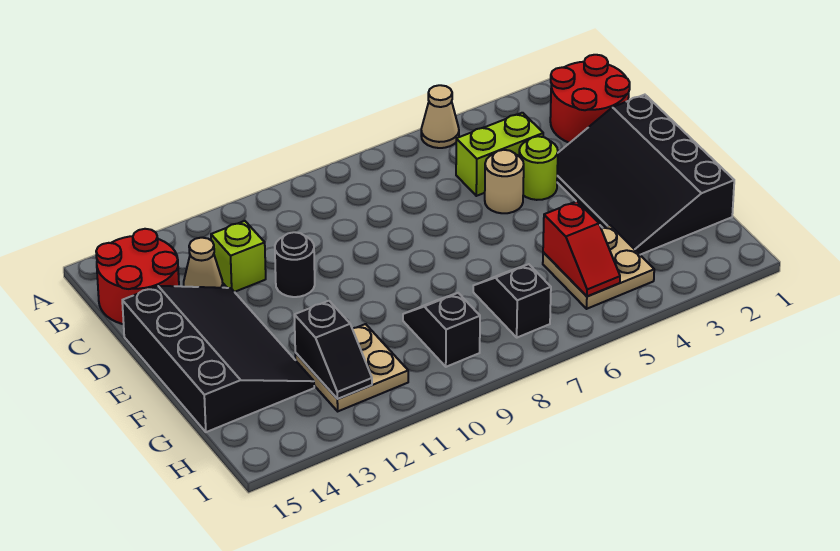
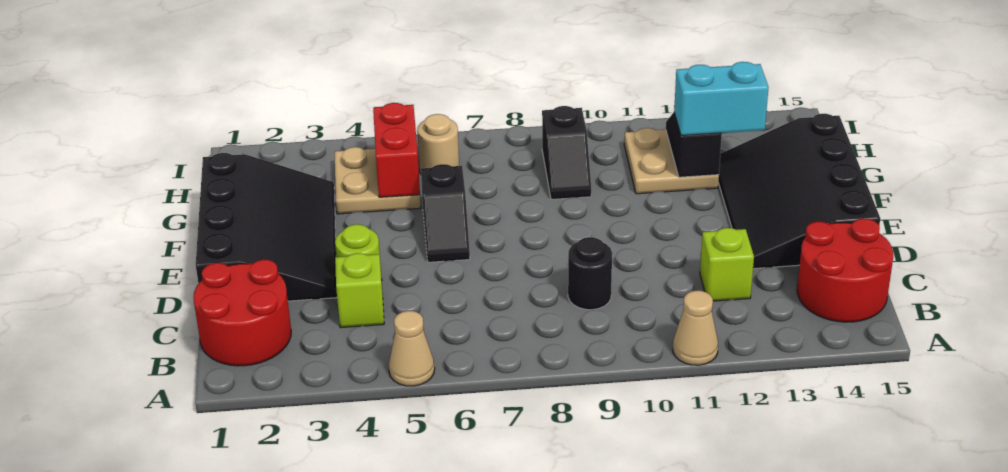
lime 1x2 brick [456,113,543,196] -> lime 1x1 brick [335,253,384,328]
tan 1x1 cone [184,238,223,288] -> tan 1x1 cone moved to [673,291,718,365]
tan 1x1 round brick [485,150,524,213] -> tan 1x1 round brick moved to [417,114,459,173]
black 1x1 round brick [275,232,315,297] -> black 1x1 round brick moved to [568,237,612,310]
red 1x2 slope [543,201,620,296] -> red 1x2 brick [373,103,420,197]
black 1x2 slope [473,264,551,338] -> black 1x2 slope moved to [421,164,470,262]
none -> cyan 1x2 brick [674,62,769,135]

